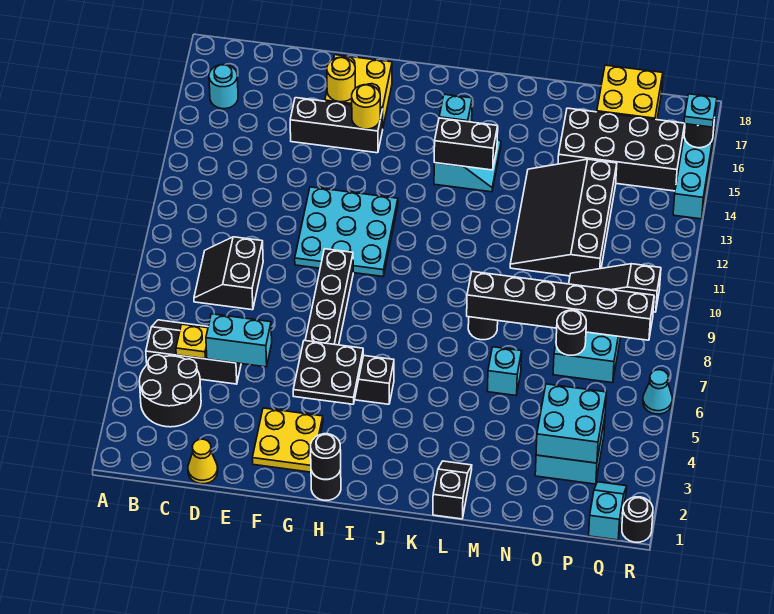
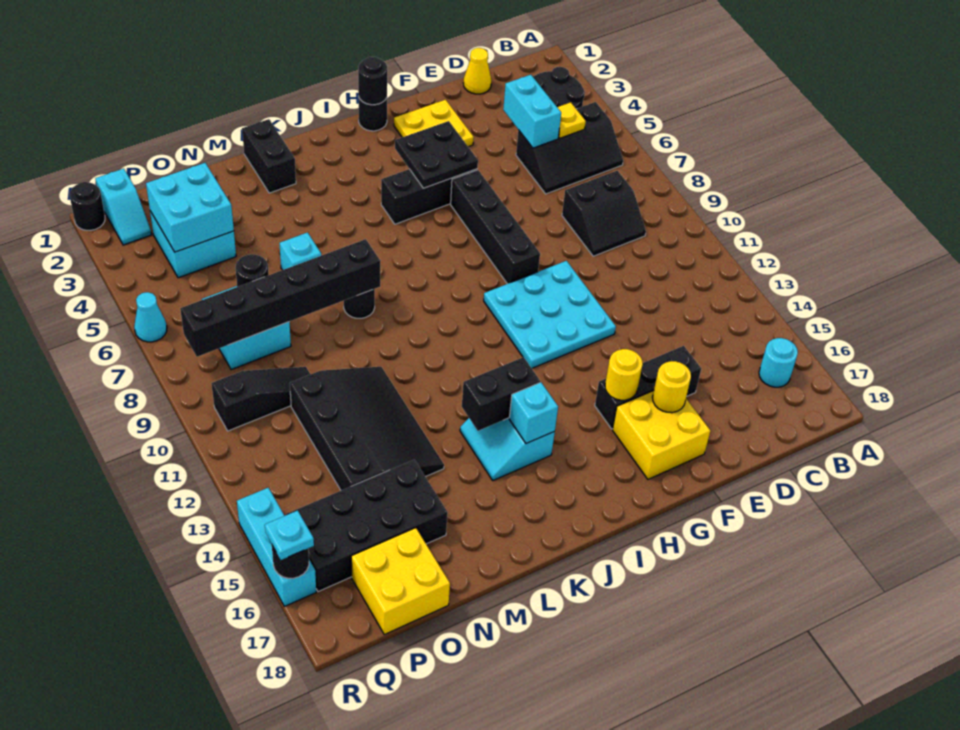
black 2x2 slope [194,237,263,310] -> black 2x2 slope turned to [562,171,646,256]
cyan 1x2 brick [206,314,272,367] -> cyan 1x2 brick turned to [503,75,561,148]
black 1x2 slope [433,461,472,519] -> black 1x2 brick [242,119,296,193]

